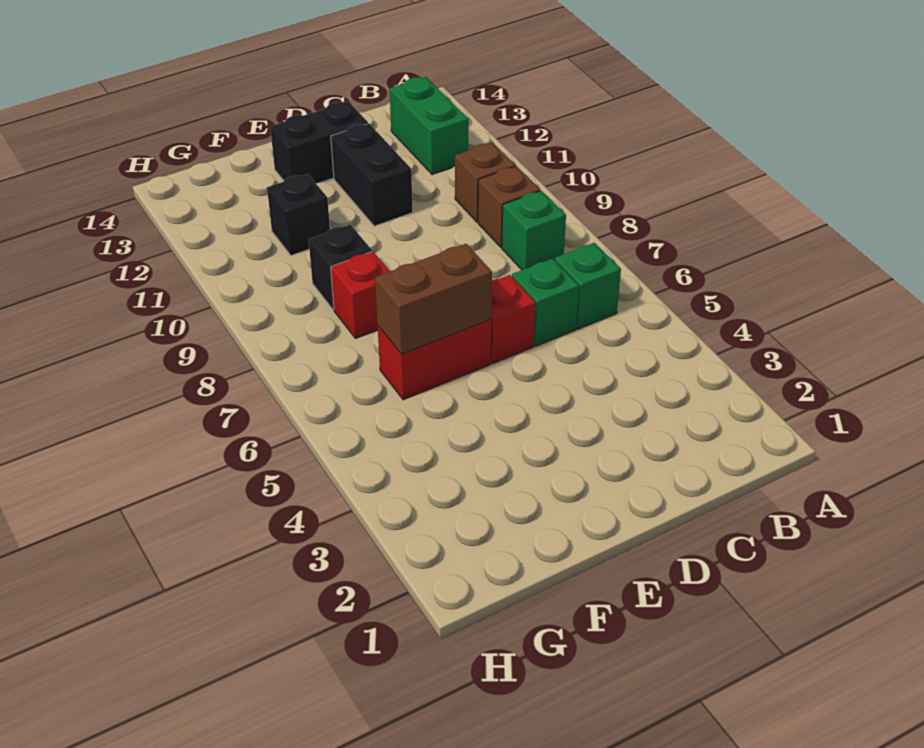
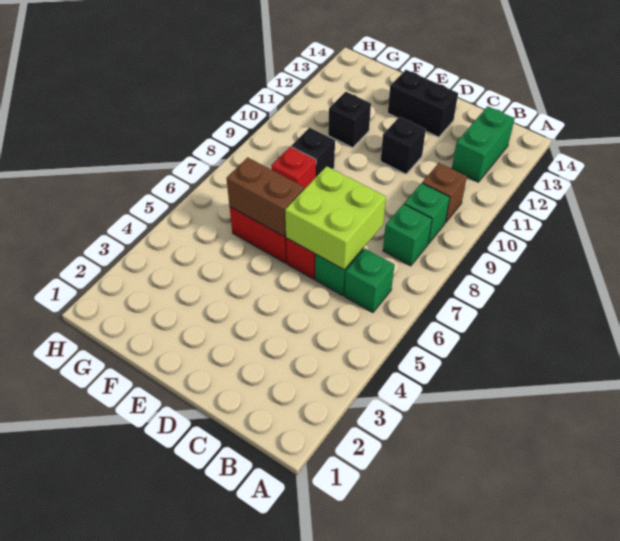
brown 1x1 brick [478,166,540,247] -> green 1x1 brick [404,183,450,244]
none -> lime 2x2 brick [285,166,386,270]
black 1x2 brick [331,123,413,226] -> black 1x1 brick [381,117,426,174]

